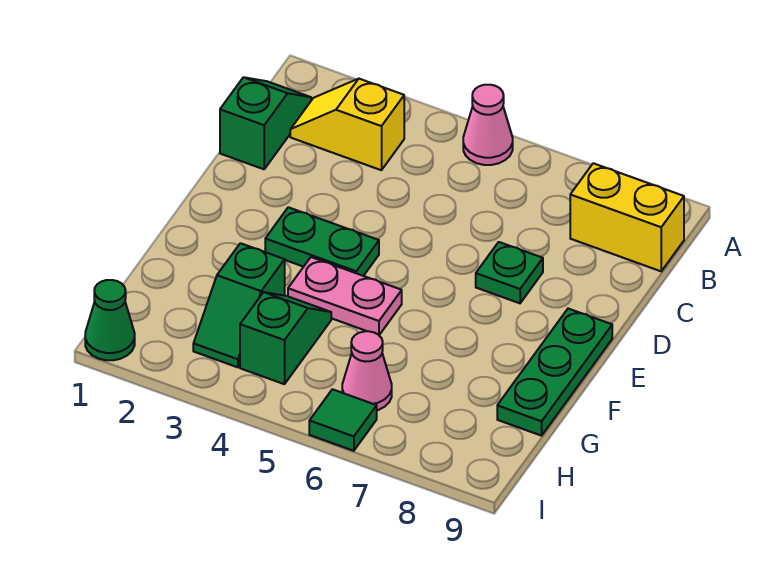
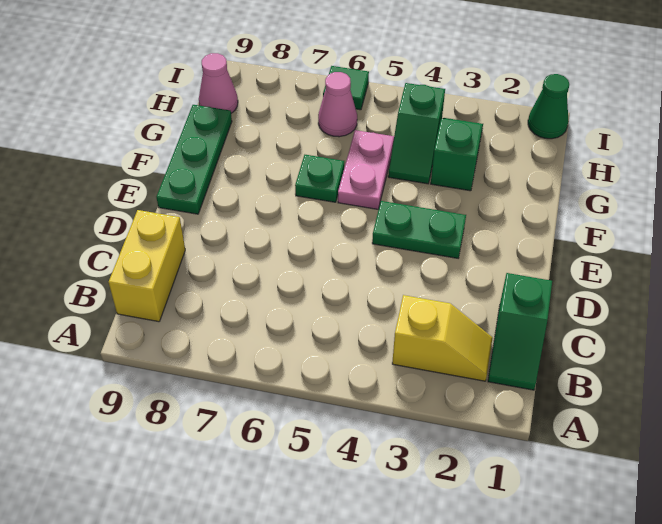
pink 1x1 cone [463,85,513,165] -> pink 1x1 cone moved to [199,53,238,113]
yellow 1x2 brick [570,163,684,271] -> yellow 1x2 brick turned to [108,210,185,322]
green 1x1 plate [476,242,543,303] -> green 1x1 plate moved to [295,155,344,202]
pink 1x2 plate [288,257,402,335] -> pink 1x2 plate turned to [338,130,394,209]

